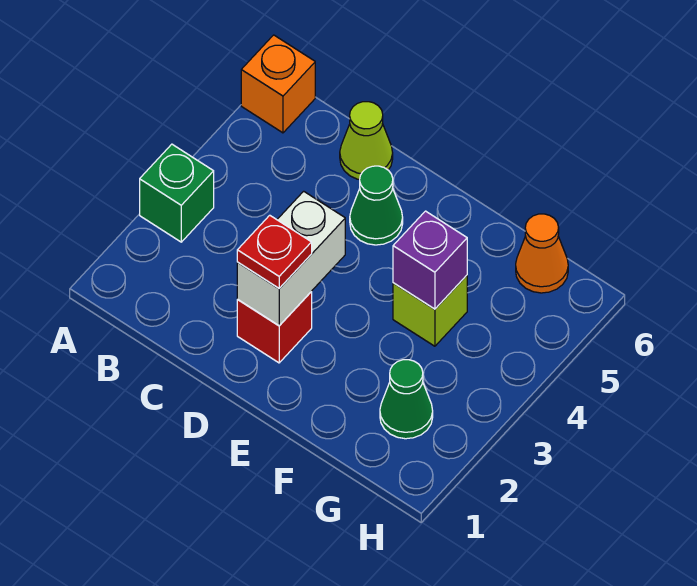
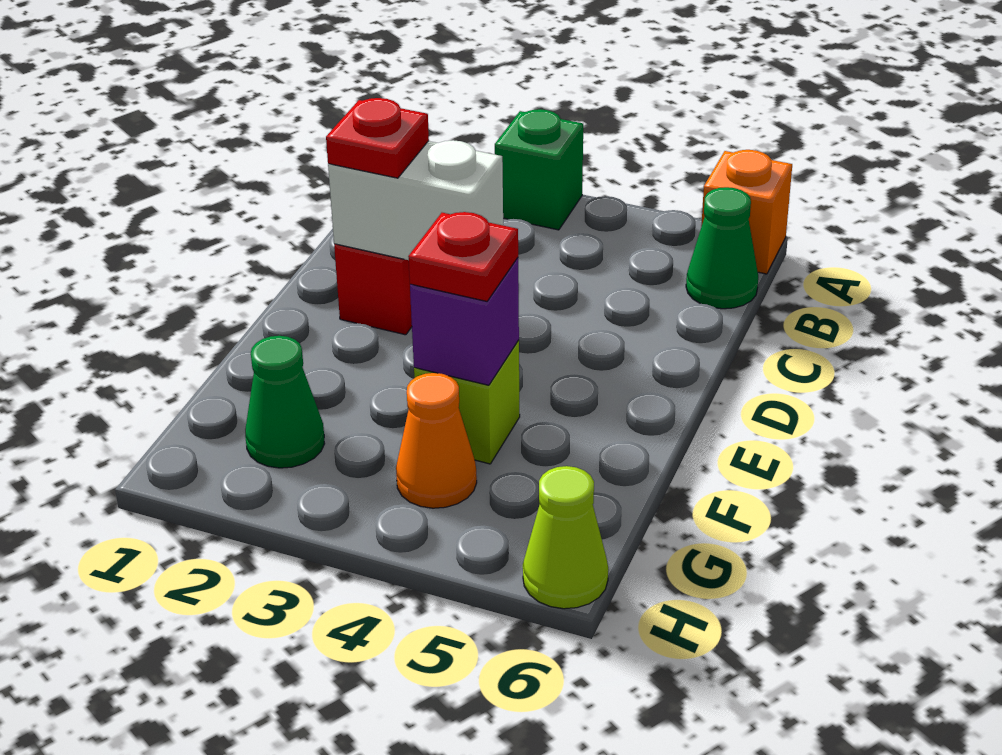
lime 1x1 cone [340,102,393,180] -> lime 1x1 cone moved to [523,466,608,609]
green 1x1 cone [350,166,403,245] -> green 1x1 cone moved to [686,187,758,309]
none -> red 1x1 plate [408,212,518,301]
orange 1x1 cone [516,214,568,293] -> orange 1x1 cone moved to [396,373,477,508]

